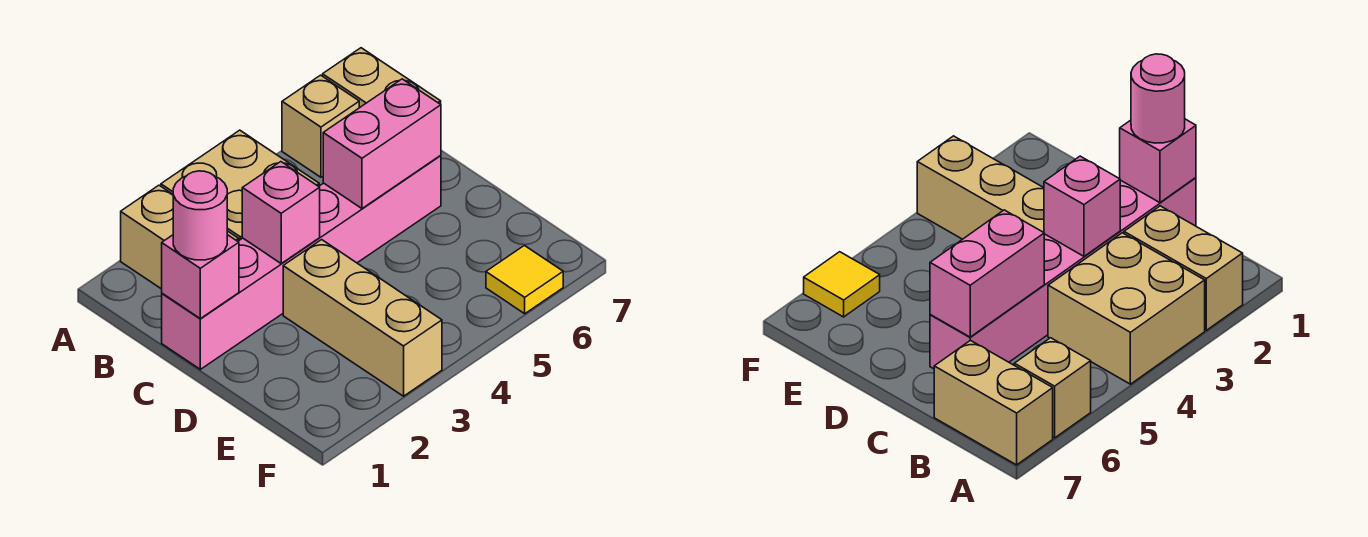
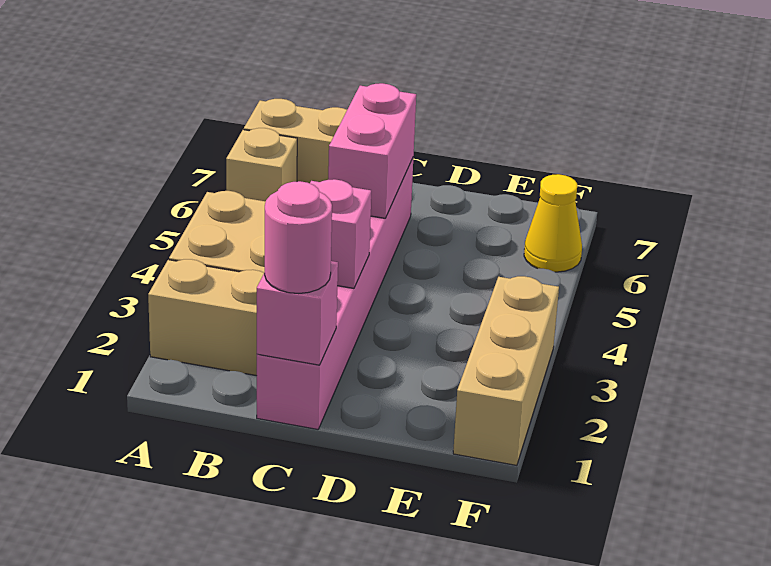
tan 1x3 brick [283,240,442,396] -> tan 1x3 brick turned to [453,276,559,466]
yellow 1x1 tile [486,246,563,314] -> yellow 1x1 cone [524,174,582,272]

